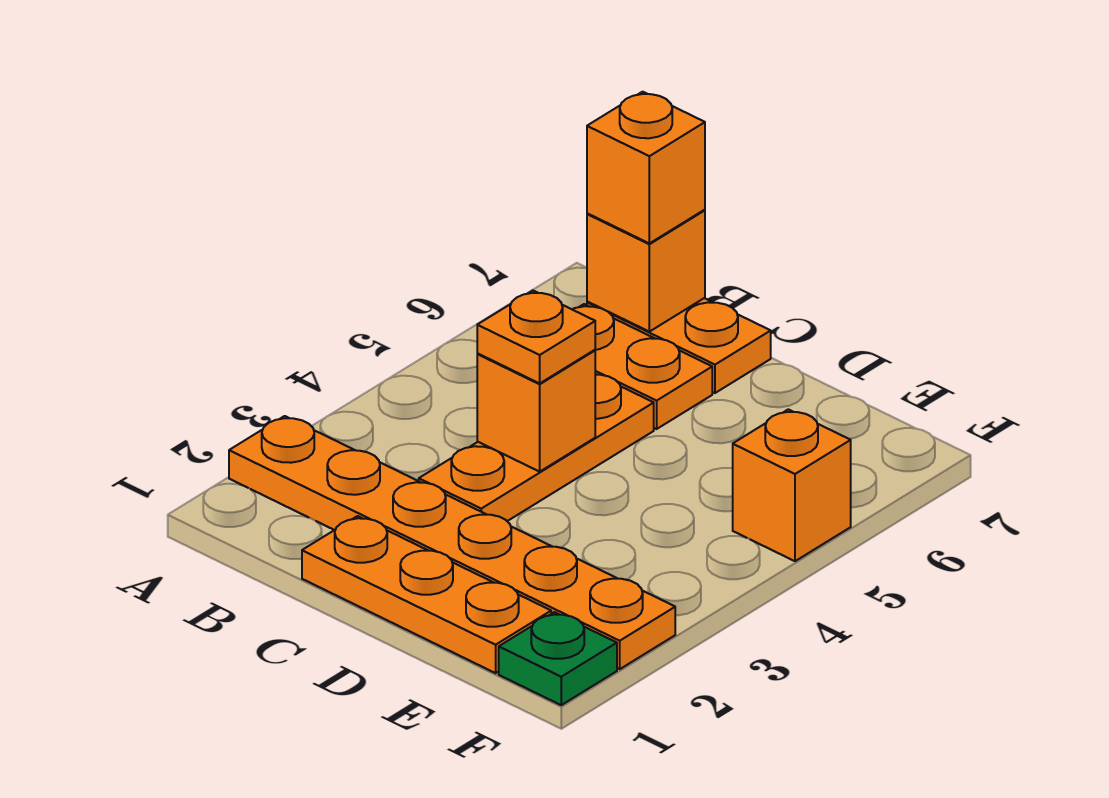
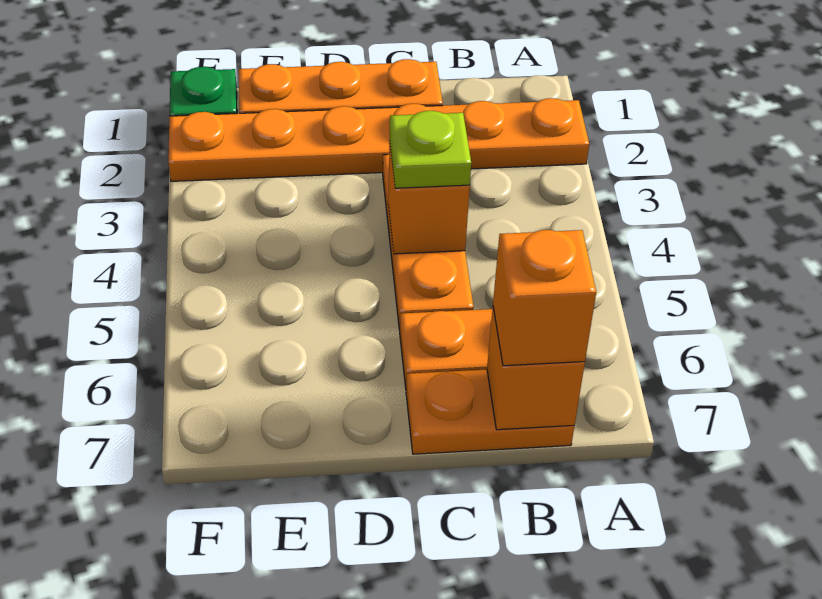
orange 1x1 plate [477,291,595,383] -> lime 1x1 plate [390,111,471,188]
orange 1x1 brick [733,409,851,561] -> none

